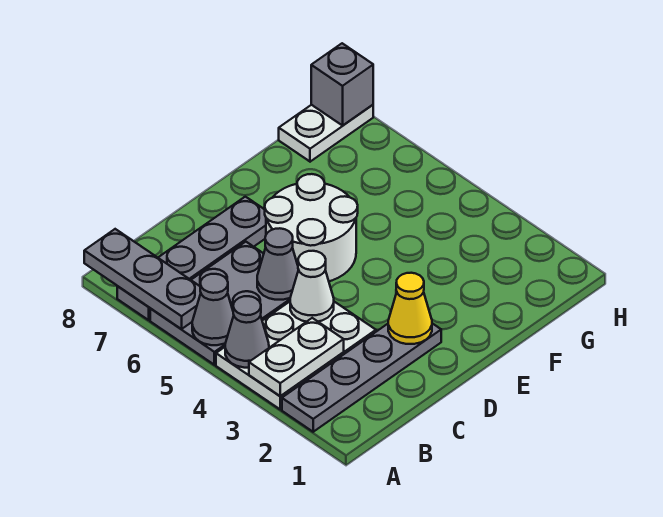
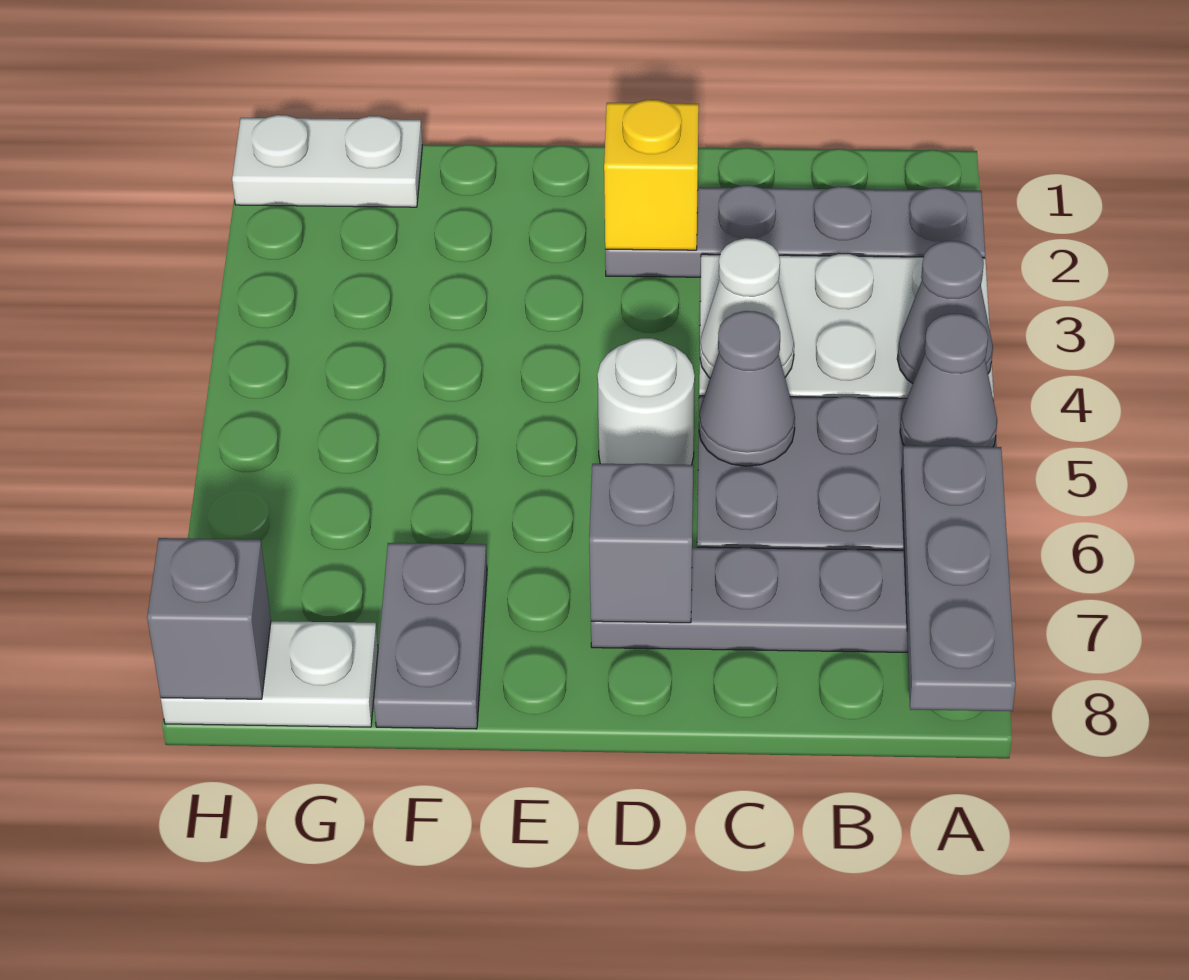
white 1x2 plate [249,318,344,396] -> white 1x2 plate moved to [232,115,422,207]
yellow 1x1 cone [388,273,432,344] -> yellow 1x1 brick [604,100,699,250]
white 2x2 round brick [265,174,358,281] -> white 1x1 round brick [597,338,695,465]
none -> grey 1x1 brick [589,464,693,623]
none -> grey 1x2 plate [374,543,487,729]

